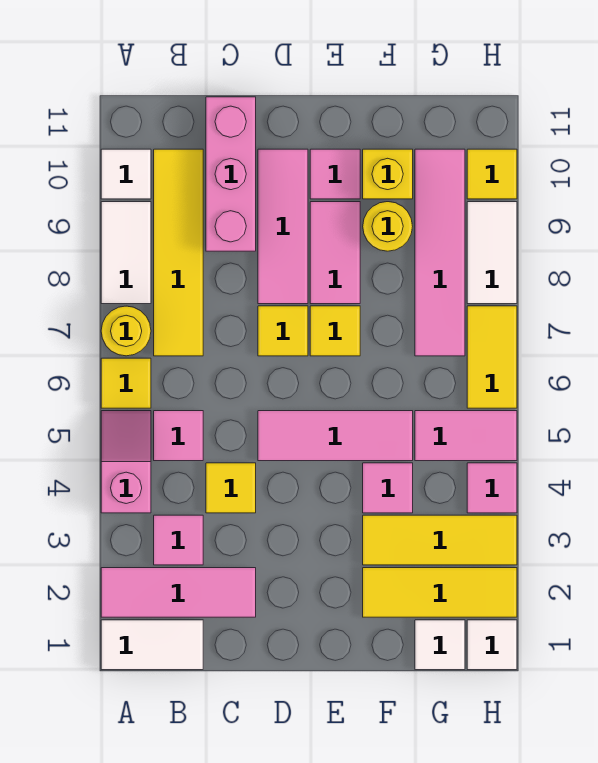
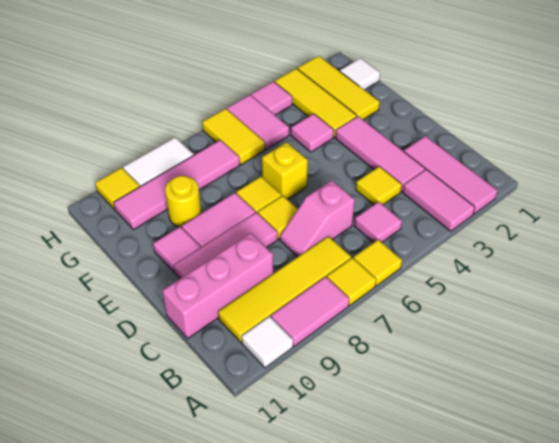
white 1x2 tile [101,620,203,670] -> none
pink 1x2 slope [101,411,151,513] -> pink 1x2 slope moved to [280,181,355,257]
yellow 1x1 round brick [101,306,151,356] -> yellow 1x1 tile [327,258,376,305]
white 1x2 tile [101,202,151,304] -> pink 1x2 tile [271,277,349,346]
pink 1x1 tile [154,515,203,565] -> pink 1x2 tile [403,169,475,231]
pink 1x3 tile [258,411,413,461] -> pink 1x3 tile moved to [336,116,425,192]
yellow 1x1 brick [363,149,413,199] -> yellow 1x1 brick moved to [262,142,308,199]
white 1x1 tile [467,620,517,670] -> none
yellow 1x2 tile [467,306,517,408] -> yellow 1x2 tile turned to [202,109,265,165]

